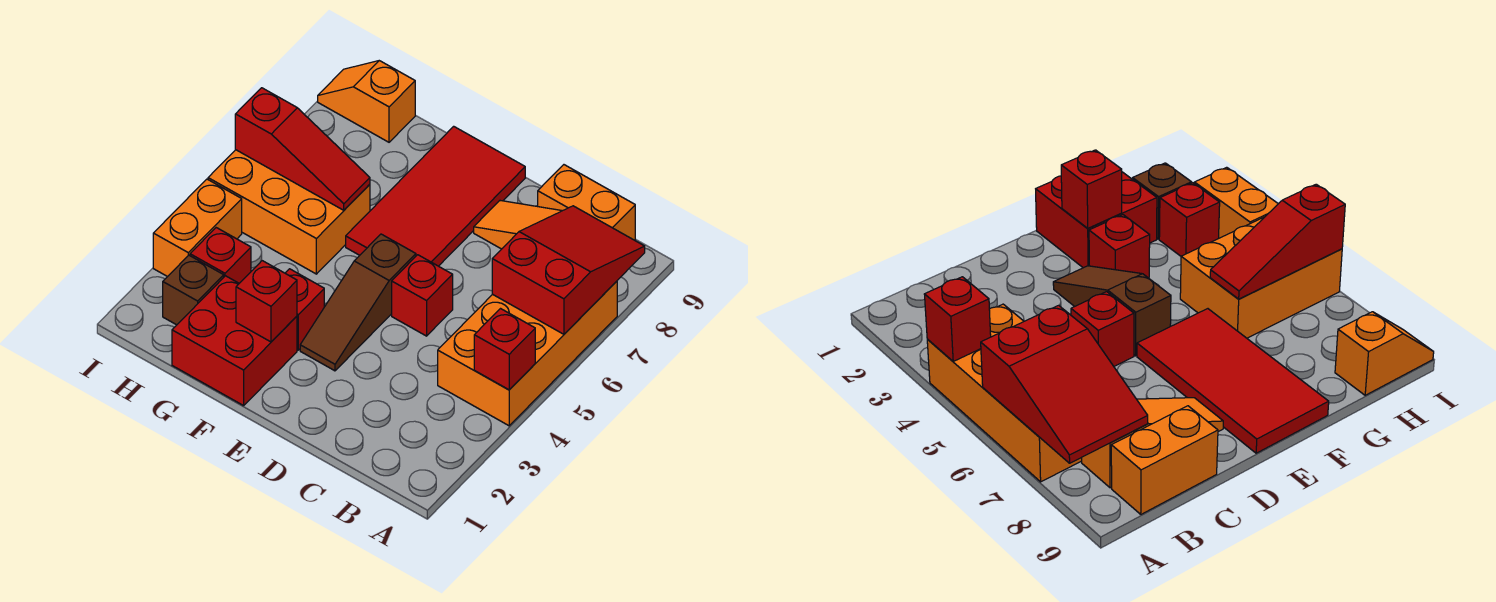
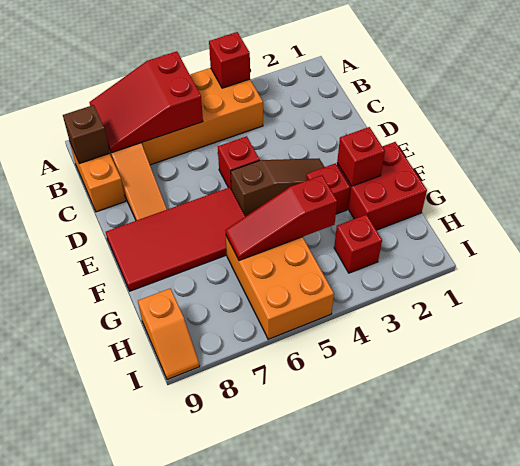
red 1x3 slope [235,88,370,210] -> red 1x3 slope turned to [225,175,337,260]
brown 1x1 brick [163,255,224,325] -> brown 1x1 brick moved to [63,105,110,164]
orange 1x2 brick [153,179,242,277] -> none

